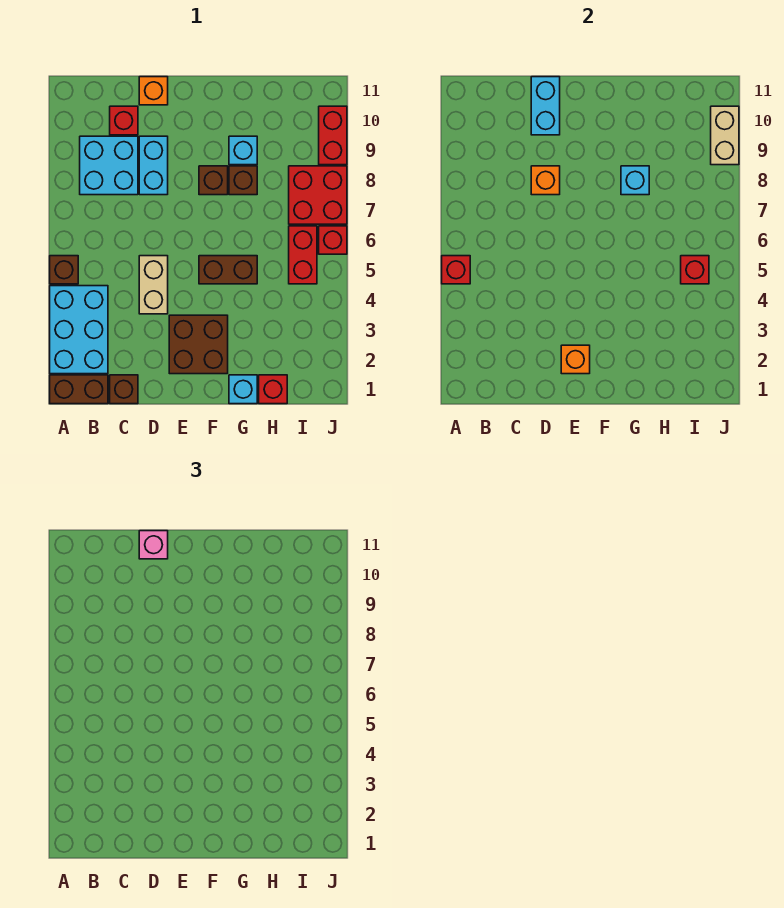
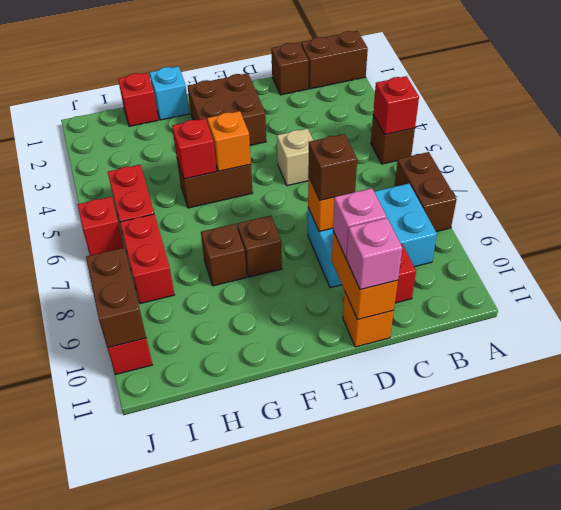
cyan 2x3 brick [50,286,108,374] -> none
none -> brown 1x2 brick [395,152,457,232]
tan 1x2 brick [139,256,168,314] -> tan 1x1 brick [277,128,313,186]
none -> brown 1x1 brick [308,134,357,200]
cyan 1x2 brick [531,77,560,135] -> orange 1x2 brick [332,231,398,320]
none -> pink 1x1 brick [333,188,386,258]
orange 1x1 brick [561,345,590,374] -> orange 1x1 brick moved to [207,111,251,171]
cyan 1x1 brick [621,166,649,195] -> none
cyan 1x1 brick [229,136,257,165] -> none
red 1x1 brick [681,256,709,284] -> red 1x1 brick moved to [172,118,217,179]
red 2x2 brick [289,166,347,224] -> red 1x2 brick [120,214,174,304]
tan 1x2 brick [711,106,739,165] -> brown 1x2 brick [86,248,146,348]

